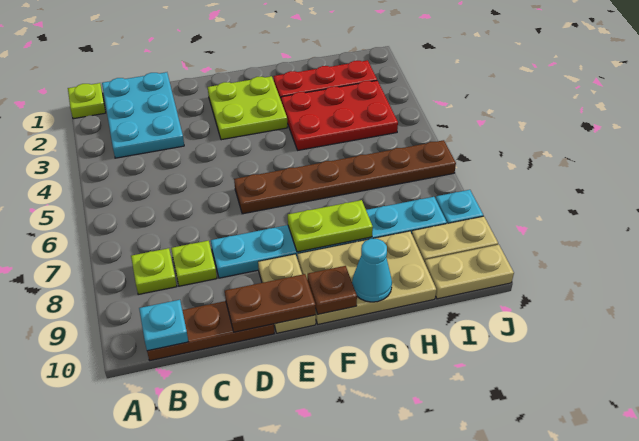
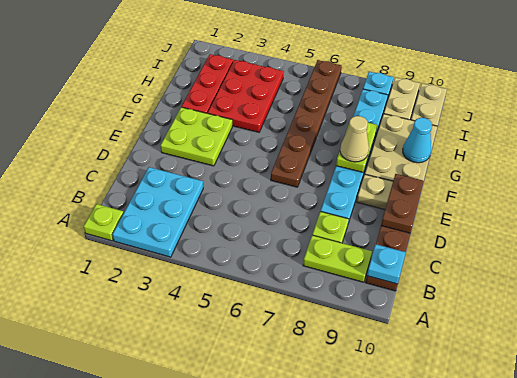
cyan 2x3 plate [102,72,184,158] -> cyan 2x3 plate turned to [112,167,203,257]
lime 1x1 plate [131,248,177,295] -> lime 1x2 plate [303,235,372,282]
none -> tan 1x1 cone [340,116,369,162]
brown 1x1 plate [307,266,357,314] -> none

